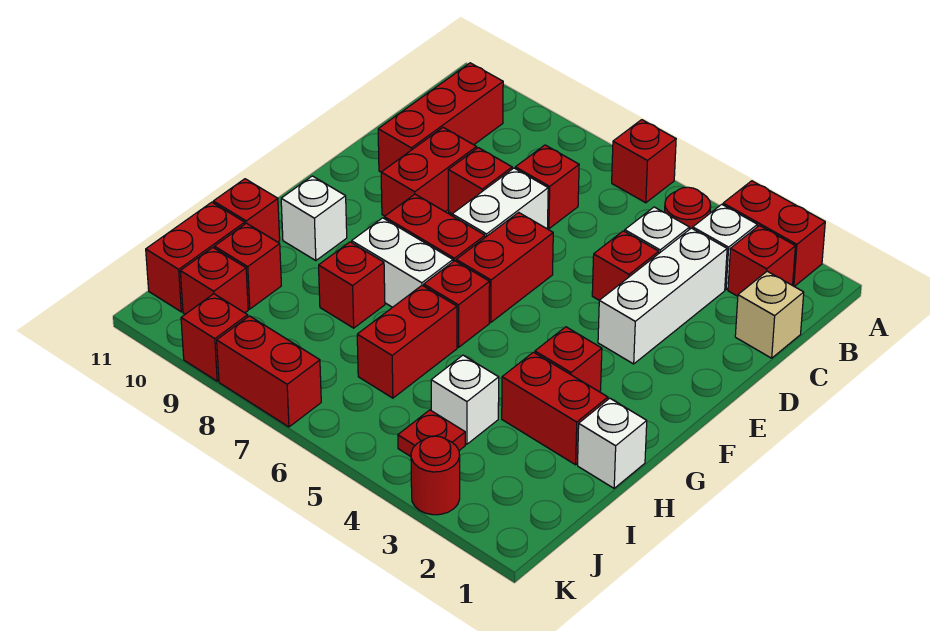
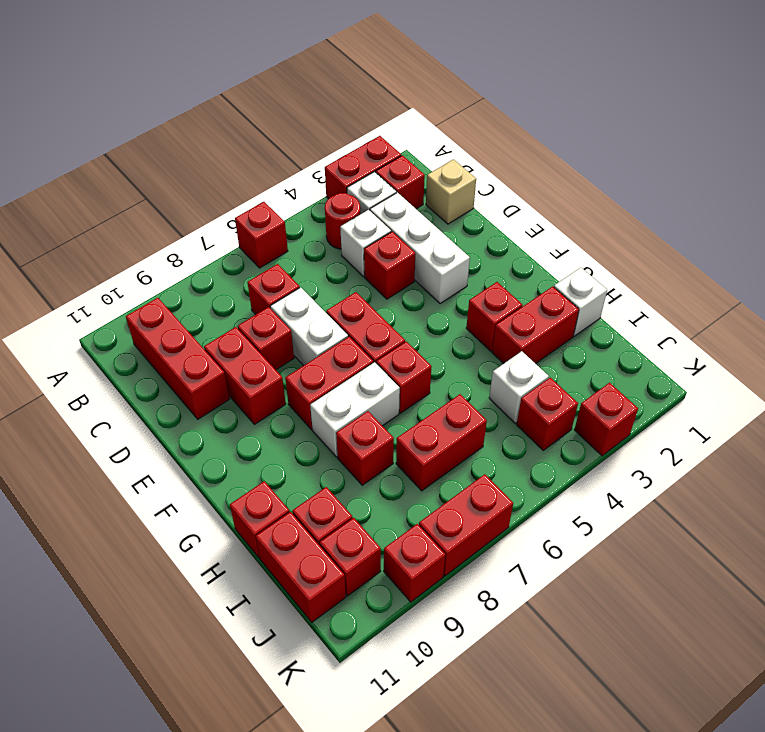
white 1x1 brick [281,176,347,261] -> none
red 1x2 brick [357,285,457,398] -> red 1x2 brick turned to [396,394,487,491]
red 1x1 plate [398,410,465,456] -> red 1x1 brick [517,378,578,450]
red 1x1 round brick [411,436,460,515] -> red 1x1 brick [574,383,638,456]

